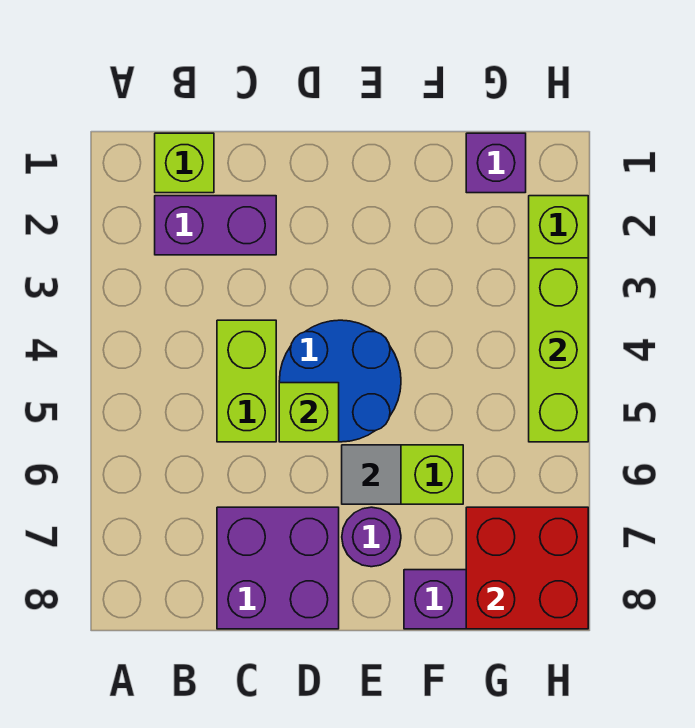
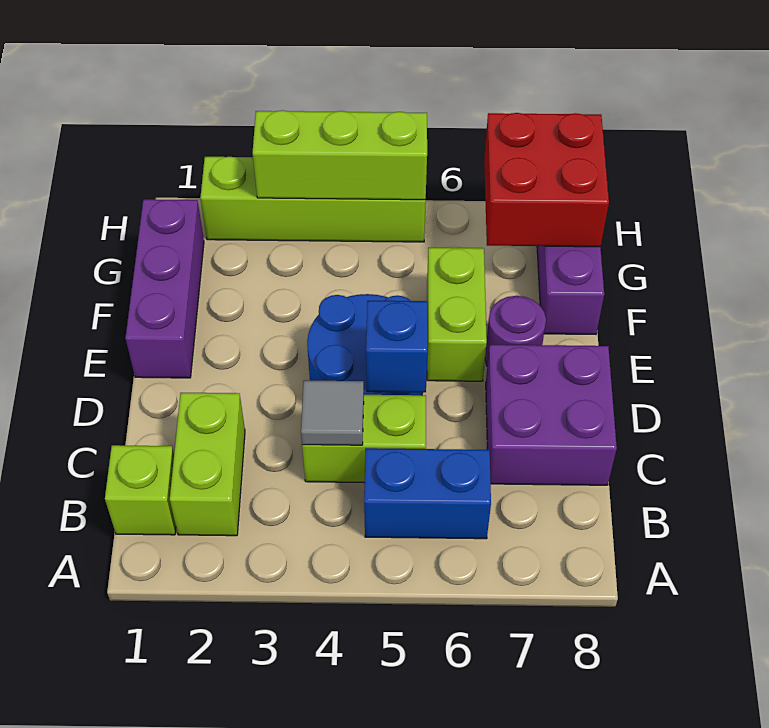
purple 1x2 brick [155,196,276,255] -> lime 1x2 brick [170,393,245,536]
none -> blue 1x2 brick [364,448,491,539]
lime 1x1 brick [279,383,339,442] -> blue 1x1 brick [366,301,428,392]
grey 1x1 tile [342,445,401,504] -> grey 1x1 tile moved to [301,380,364,445]
purple 1x1 brick [466,133,526,193] -> purple 1x3 brick [125,199,204,378]

